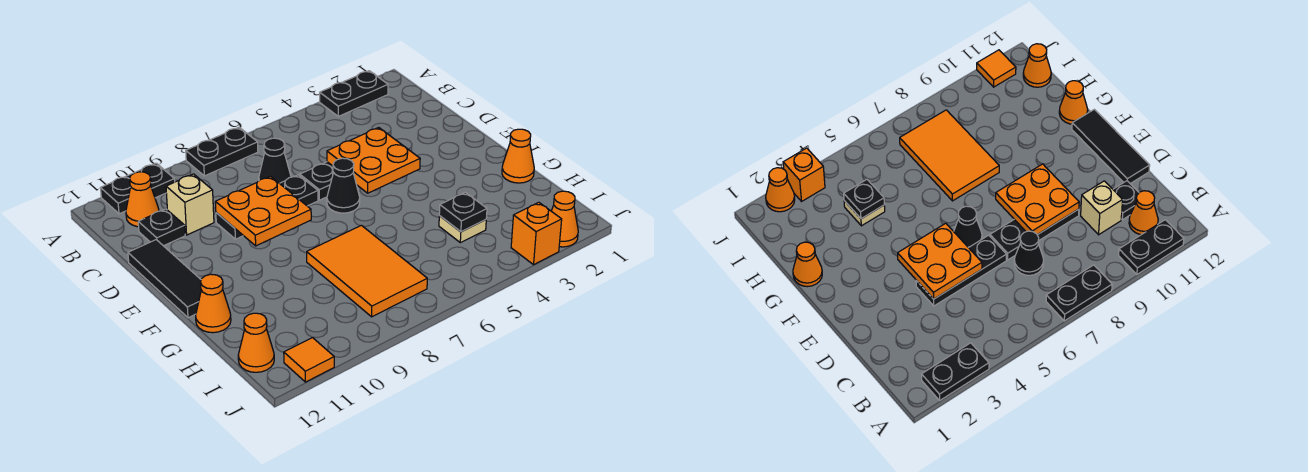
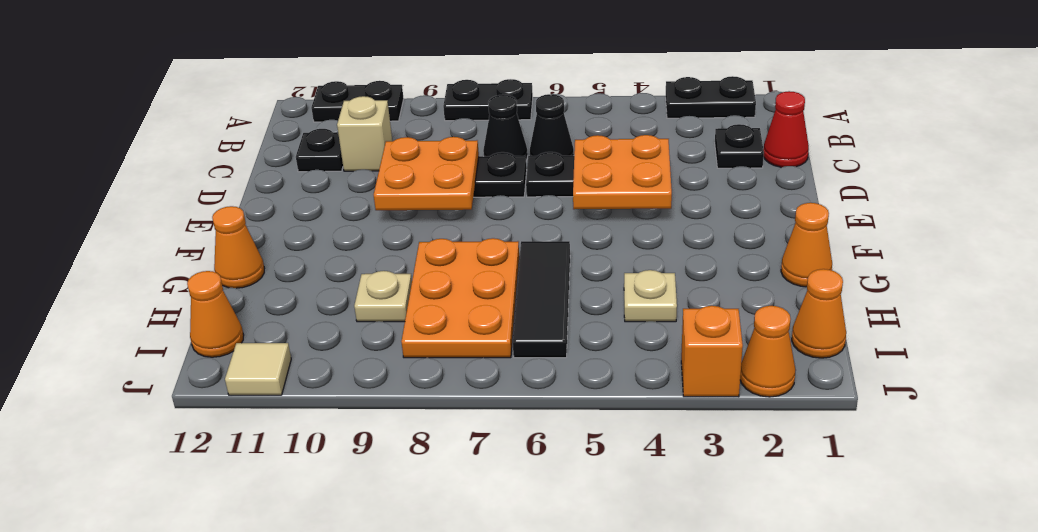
orange 1x1 cone [126,172,159,227] -> orange 1x1 cone moved to [792,269,846,358]
none -> red 1x1 cone [763,91,809,167]
black 1x3 tile [128,240,201,318] -> black 1x3 tile moved to [513,241,570,358]
black 1x1 cone [327,158,360,213] -> black 1x1 cone moved to [530,94,574,156]
orange 2x3 tile [307,225,427,317] -> orange 2x3 plate [401,238,519,358]
black 1x1 plate [439,192,487,232] -> black 1x1 plate moved to [715,124,764,168]
none -> tan 1x1 plate [354,271,412,322]
orange 1x1 tile [284,338,334,382] -> tan 1x1 tile [225,343,291,395]

